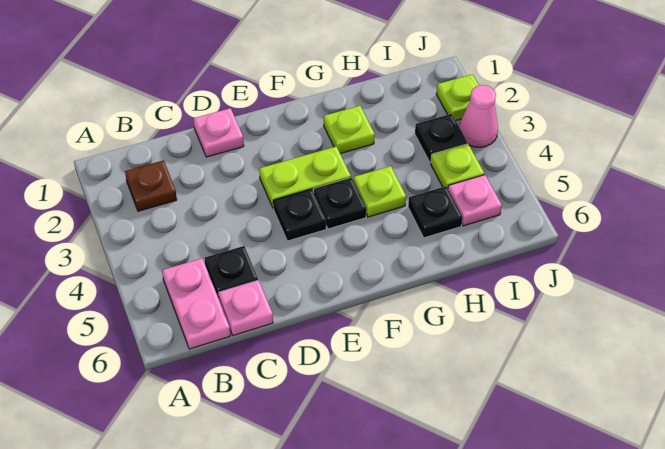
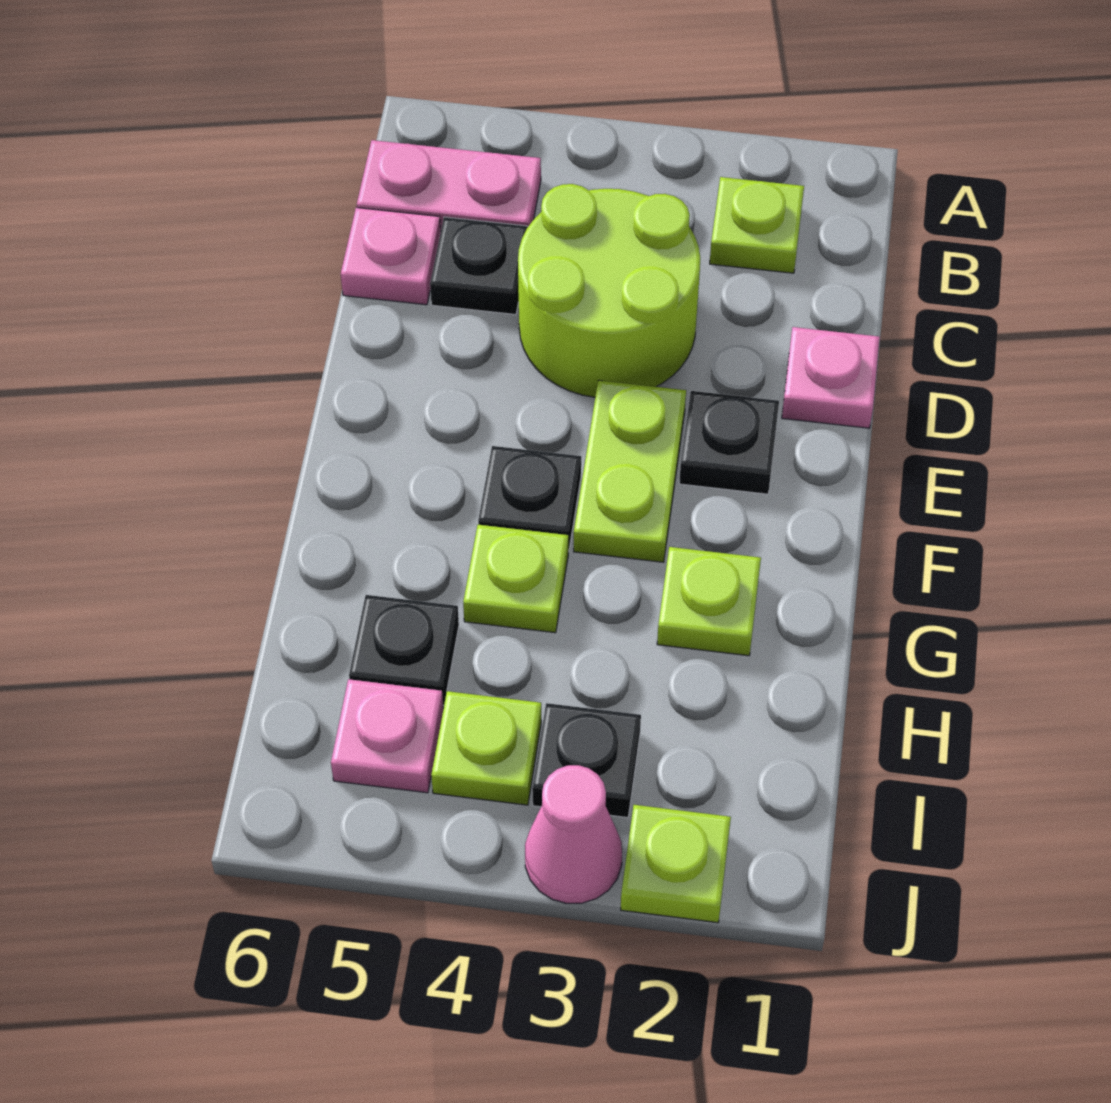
brown 1x1 plate [125,160,177,211] -> lime 1x1 plate [710,177,804,273]
none -> lime 2x2 round brick [518,184,700,397]
black 1x1 plate [273,189,326,241] -> black 1x1 plate moved to [679,391,779,494]

